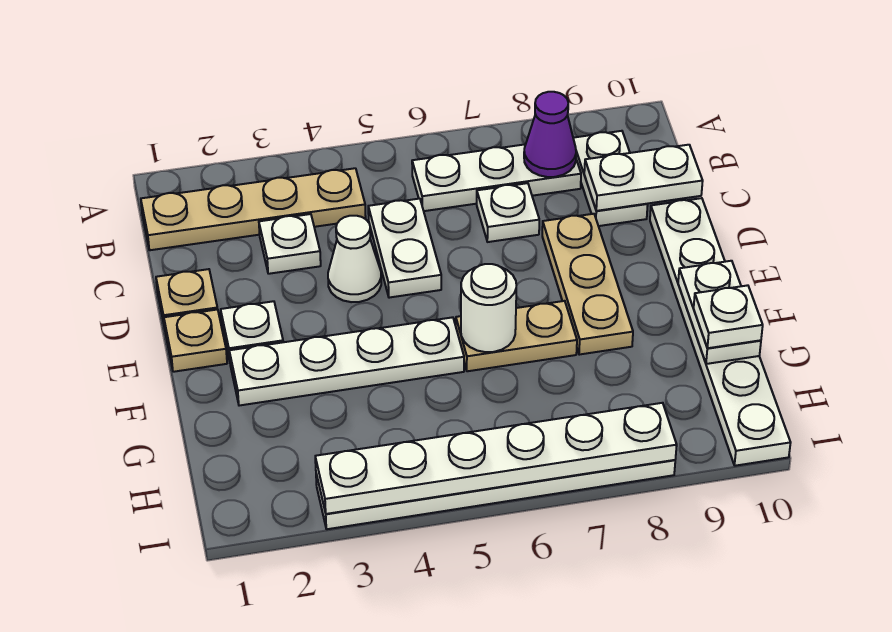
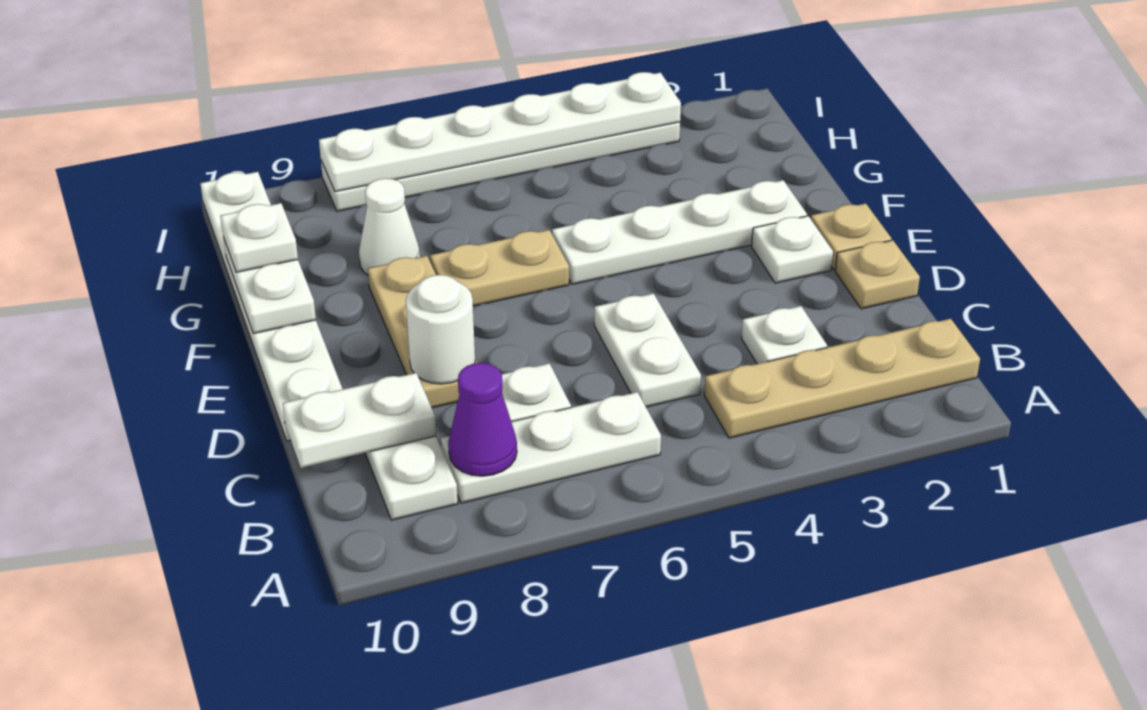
white 1x1 cone [328,216,381,302] -> white 1x1 cone moved to [359,178,420,275]
white 1x1 round brick [461,264,516,352] -> white 1x1 round brick moved to [406,275,475,384]

